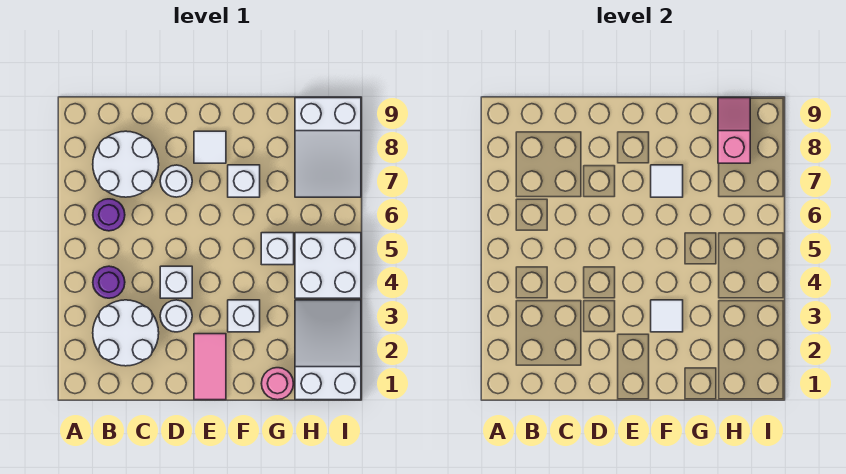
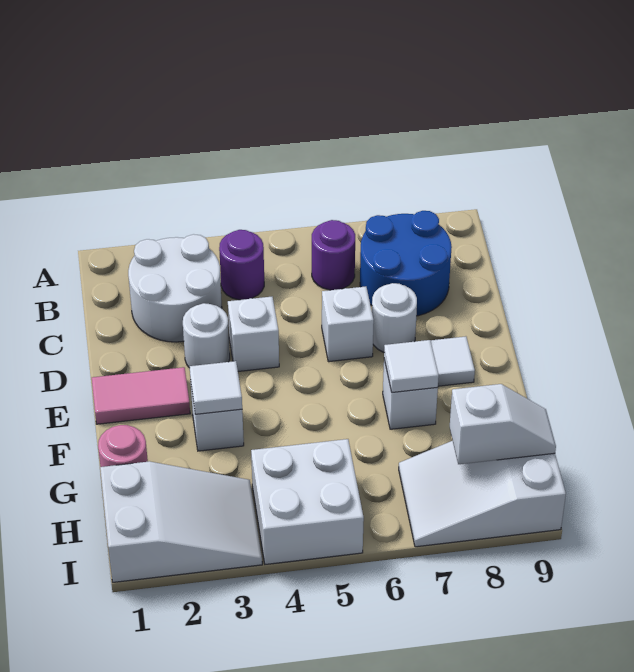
white 2x2 round brick [93,131,159,197] -> blue 2x2 round brick [360,211,452,316]
white 1x1 brick [261,233,294,265] -> white 1x1 brick moved to [322,286,374,362]
pink 1x2 slope [718,98,750,163] -> white 1x2 slope [450,384,556,464]

